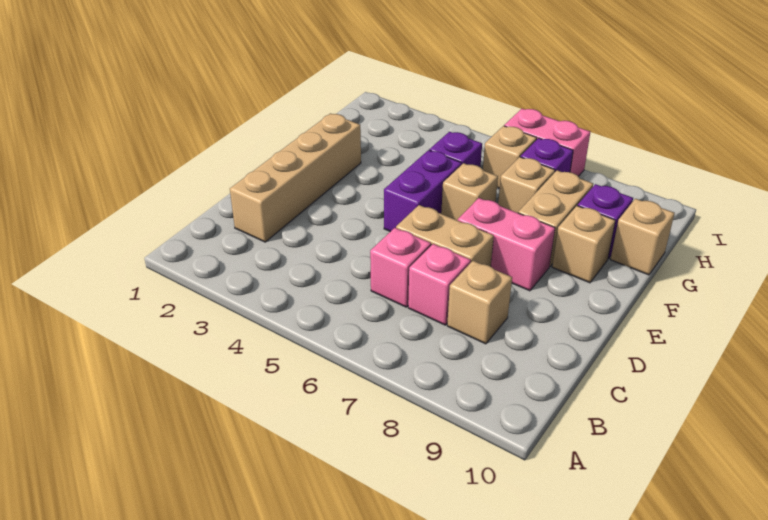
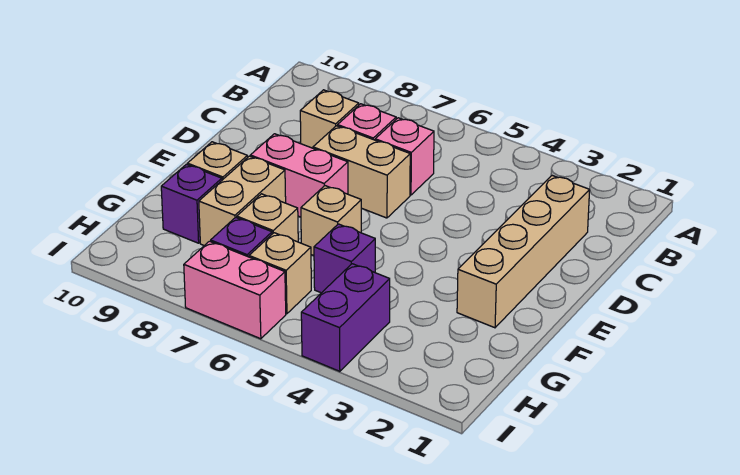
purple 1x2 brick [384,150,462,232] -> purple 1x2 brick moved to [301,264,390,371]
tan 1x1 brick [610,199,675,275] -> none

